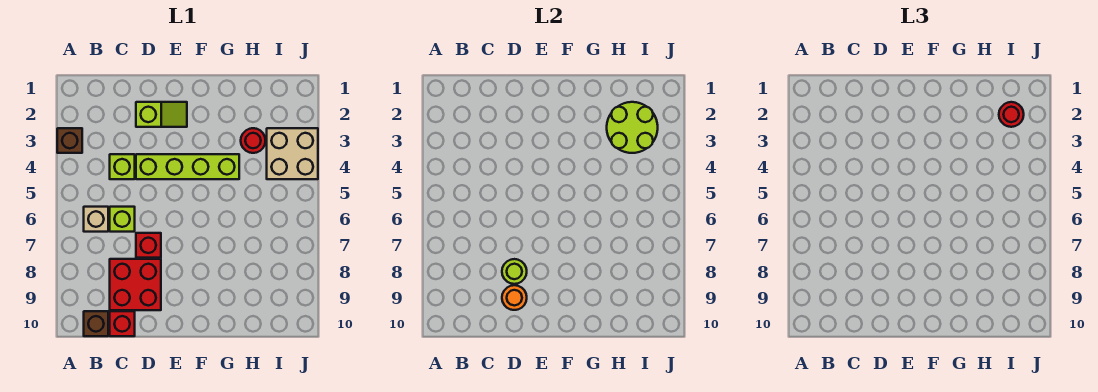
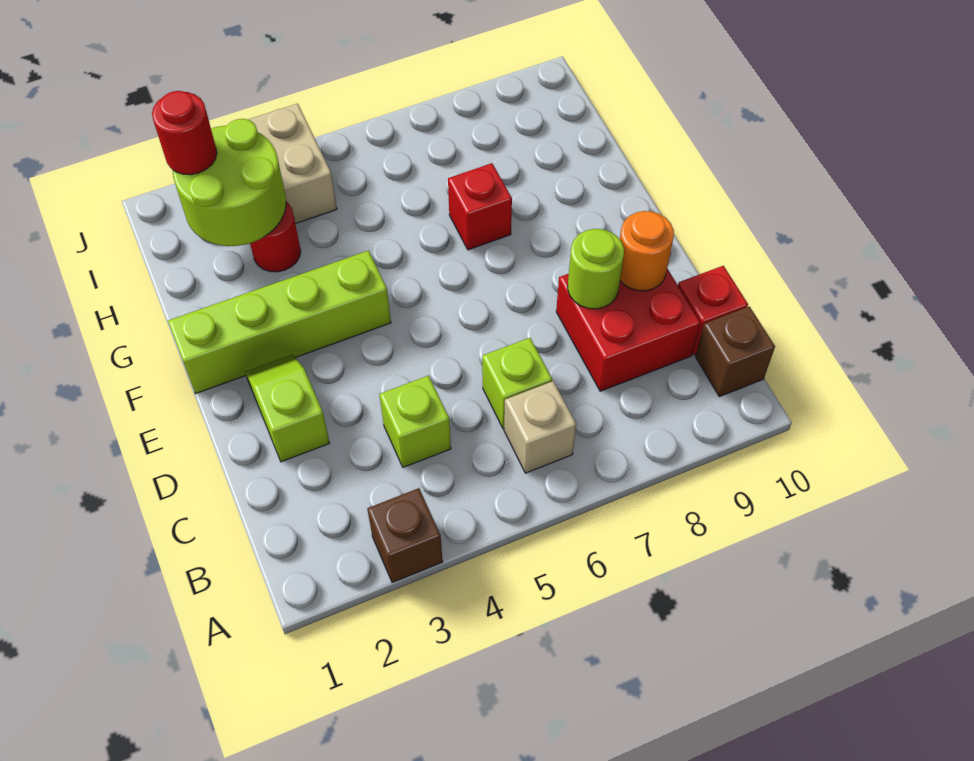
lime 1x4 brick [136,154,239,179] -> lime 1x4 brick turned to [168,251,391,394]
red 1x1 brick [136,233,161,258] -> red 1x1 brick moved to [448,163,512,250]

